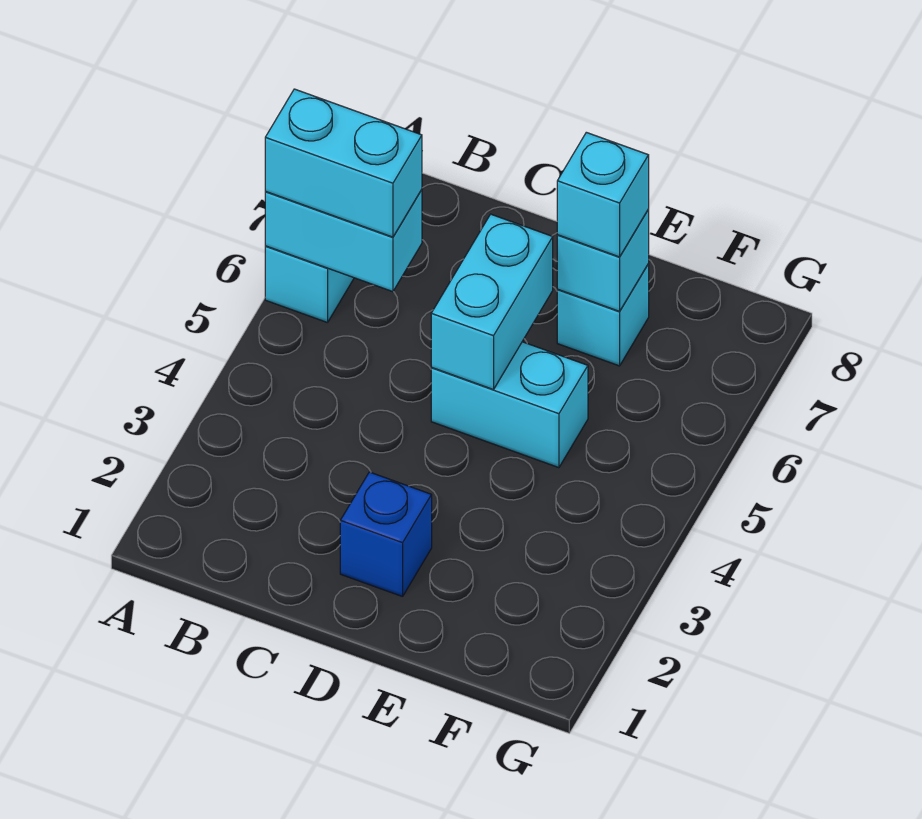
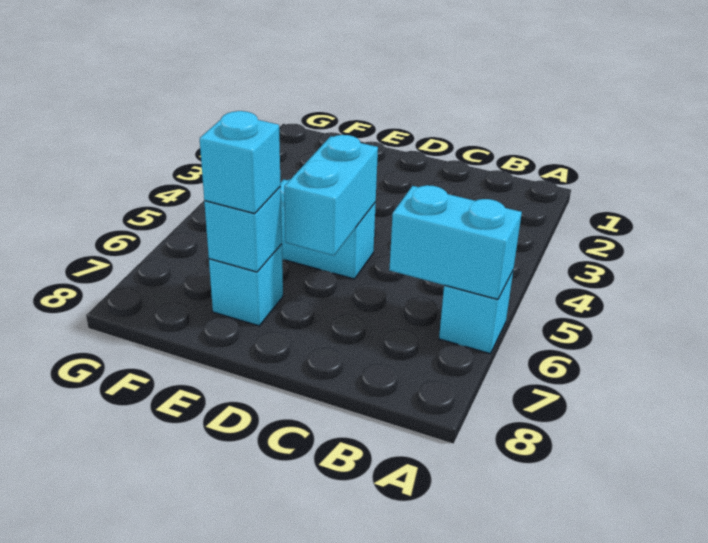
cyan 1x2 brick [265,89,422,237] -> none
blue 1x1 brick [340,472,432,597] -> none

